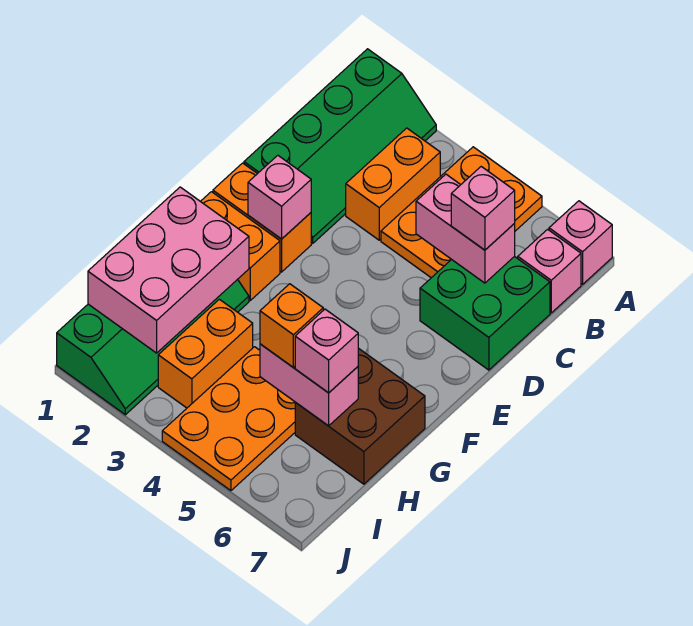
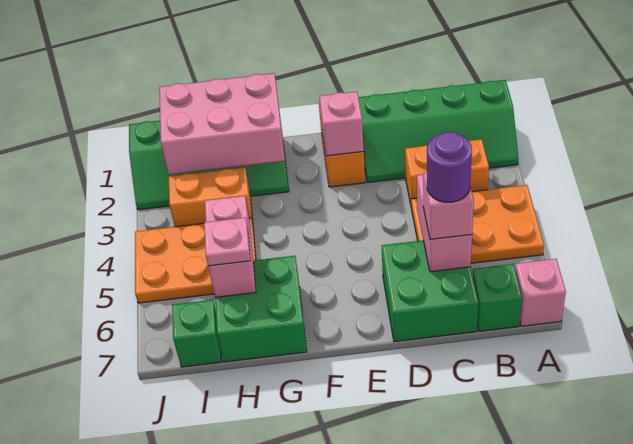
pink 1x1 brick [518,229,581,313] -> green 1x1 brick [473,264,522,331]
none -> purple 1x1 round brick [427,132,472,202]
orange 1x2 brick [201,192,280,300] -> none
brown 2x2 brick [295,348,425,484] -> green 2x2 brick [215,256,307,362]
orange 1x1 brick [260,284,323,367] -> none
pink 1x1 brick [295,309,358,393] -> pink 1x1 plate [204,217,250,266]
none -> green 1x1 brick [172,300,222,367]

